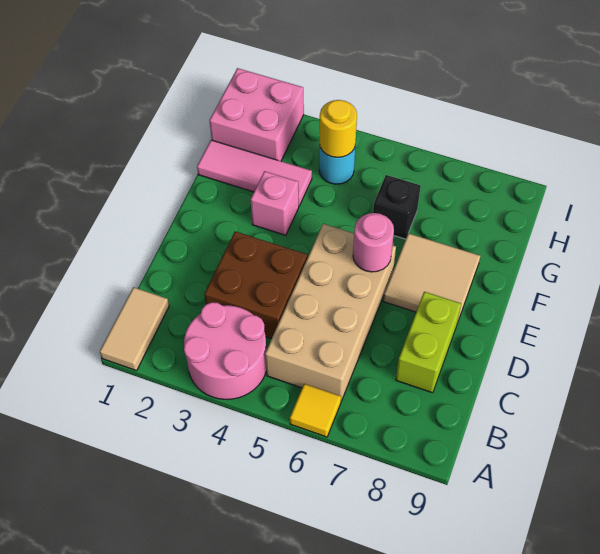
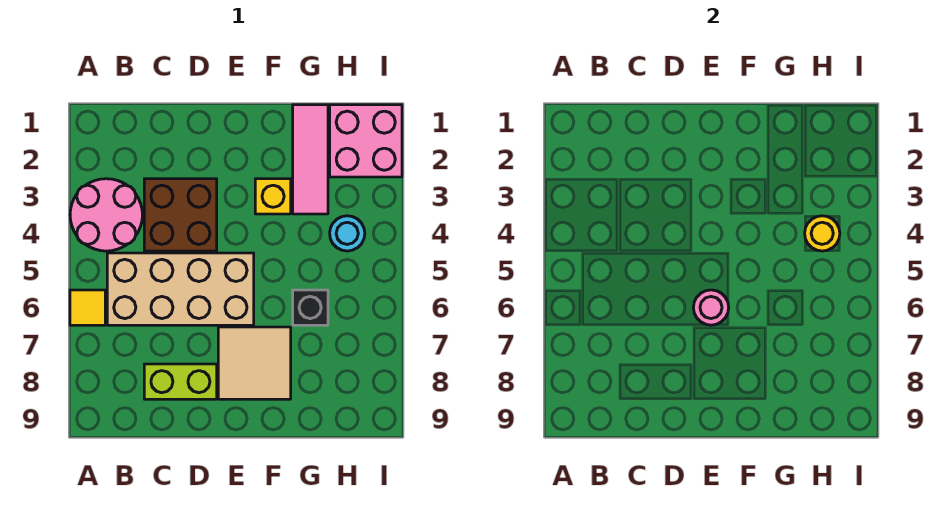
tan 1x2 tile [100,287,169,371] -> none
pink 1x1 brick [251,171,299,235] -> yellow 1x1 brick [255,179,291,214]

